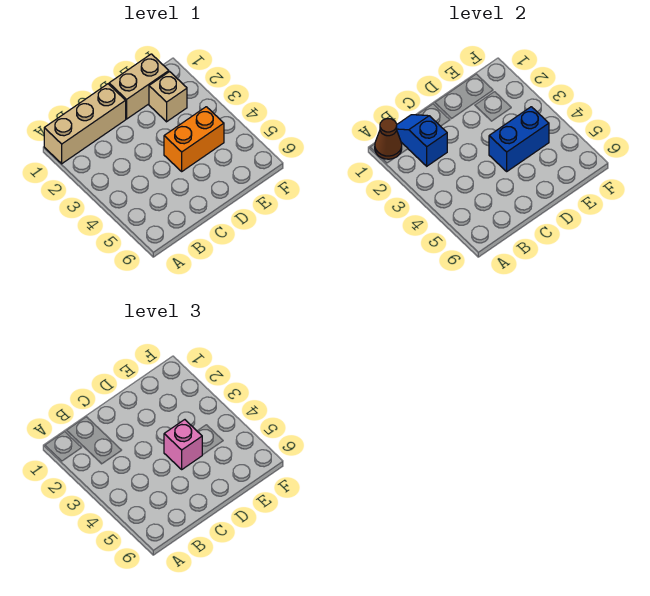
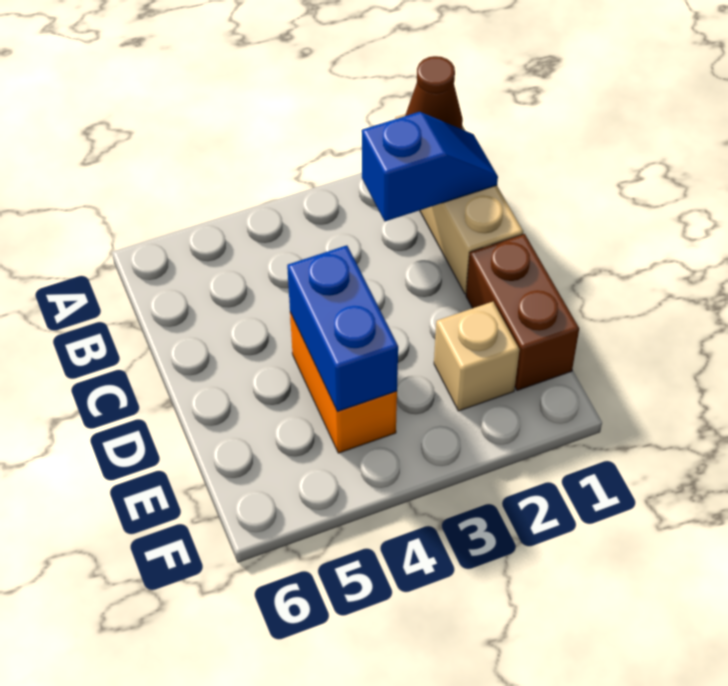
tan 1x2 brick [109,54,169,119] -> brown 1x2 brick [466,234,579,390]
pink 1x1 brick [164,420,202,469] -> none

